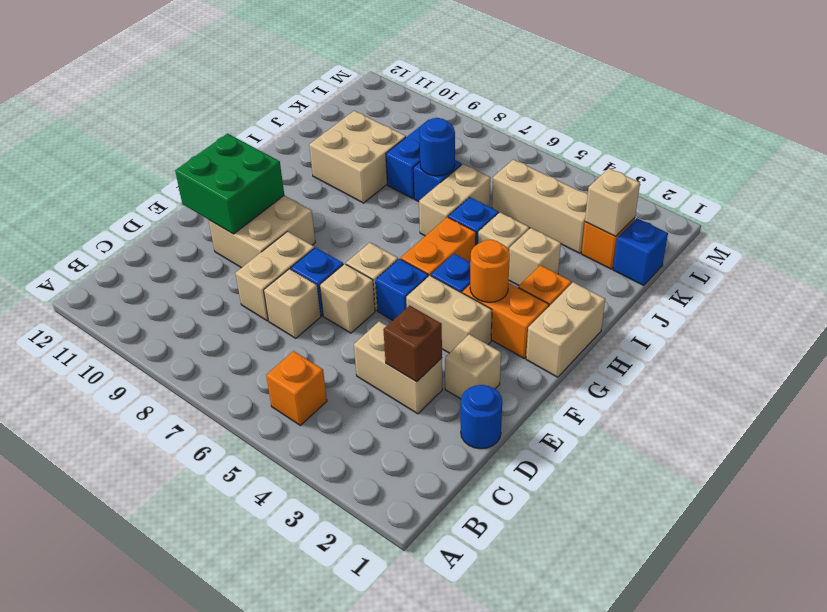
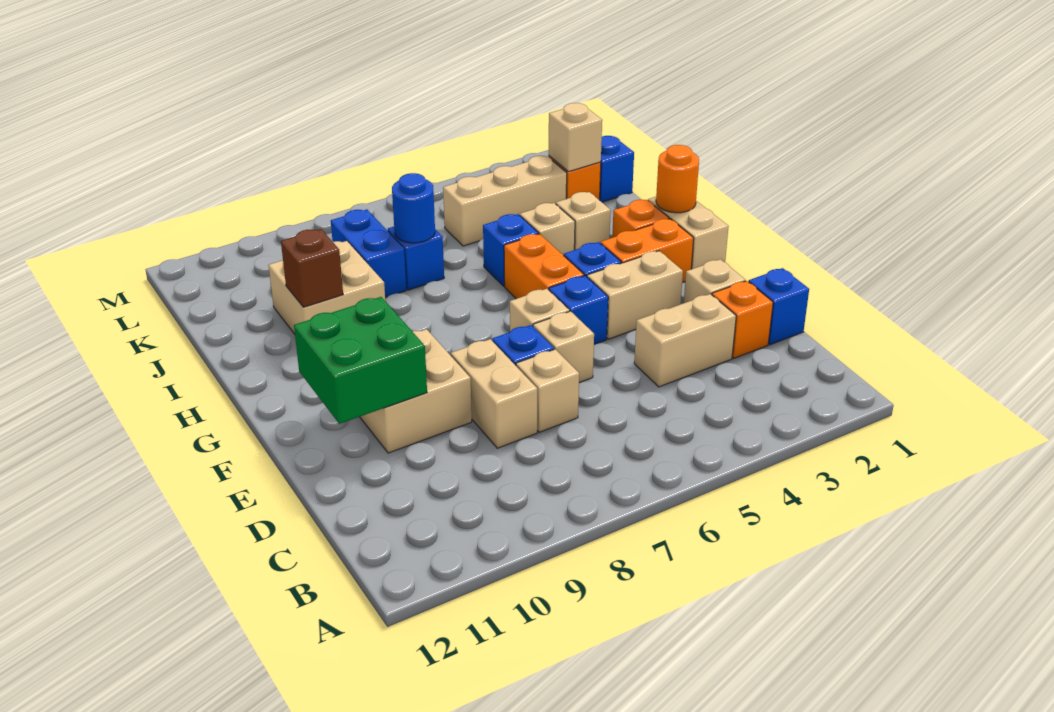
orange 1x1 brick [266,351,327,425] -> orange 1x1 brick moved to [712,281,773,358]
blue 1x1 round brick [461,385,502,449] -> blue 1x1 brick [749,268,809,345]
brown 1x1 brick [383,305,442,382] -> brown 1x1 brick moved to [281,229,343,307]
orange 1x1 round brick [470,240,510,302] -> orange 1x1 round brick moved to [656,145,699,213]
tan 1x2 brick [419,164,490,236] -> none

